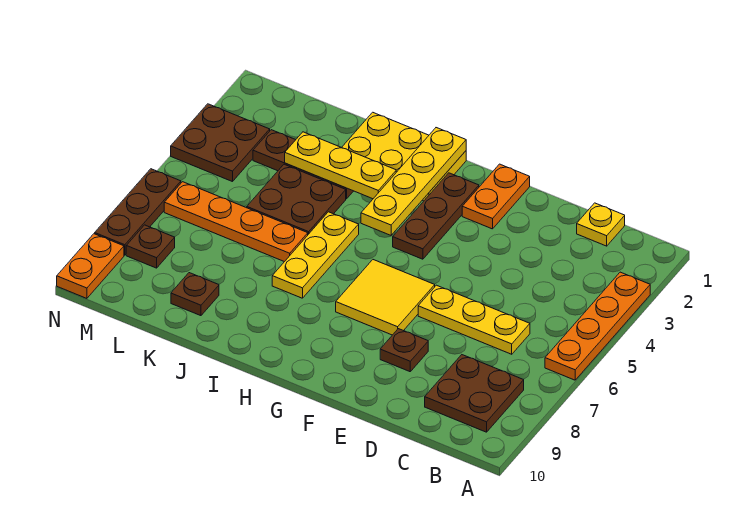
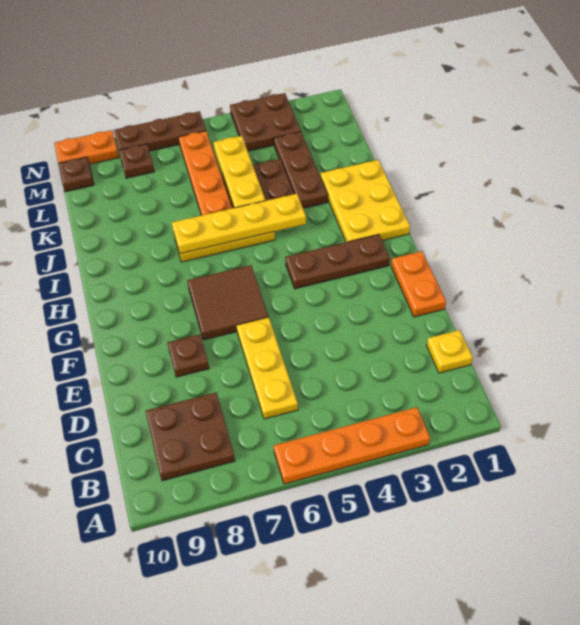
orange 1x2 plate [462,164,530,229] -> orange 1x2 plate turned to [391,251,446,317]
yellow 2x2 tile [336,260,435,335] -> brown 2x2 tile [187,265,268,340]
yellow 1x4 plate [361,128,466,235] -> yellow 1x4 plate moved to [172,194,306,254]
yellow 1x3 plate [285,132,396,199] -> yellow 1x3 plate moved to [214,136,265,208]
brown 1x1 plate [171,273,219,316] -> brown 1x1 plate moved to [58,157,94,192]

